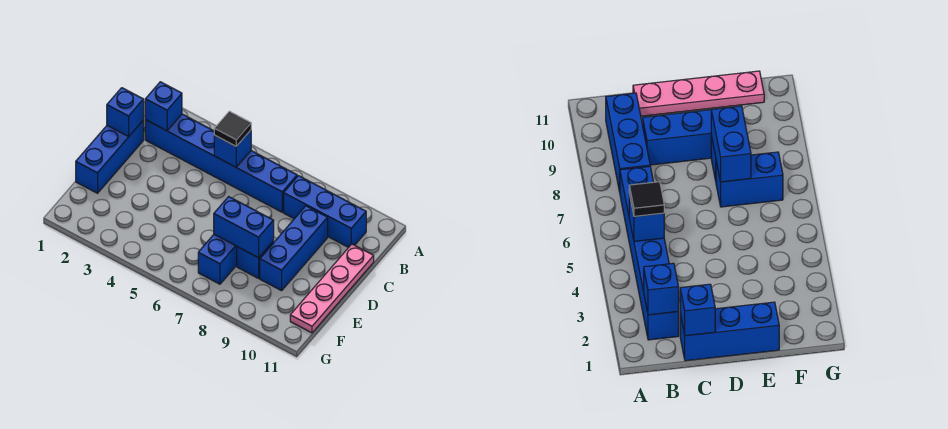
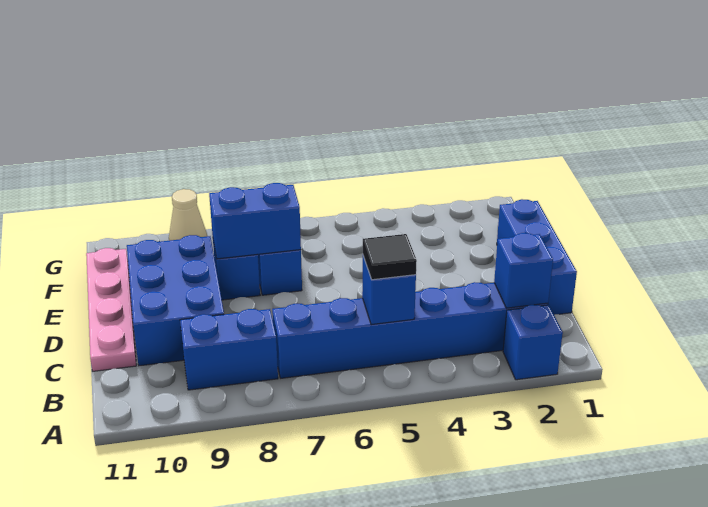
blue 1x3 brick [284,176,366,248] -> blue 1x2 brick [180,309,278,390]
blue 1x1 brick [107,88,144,136] -> blue 1x1 brick moved to [503,305,563,380]
blue 1x3 brick [260,206,328,291] -> blue 2x3 brick [127,235,224,366]
none -> tan 1x1 cone [169,189,207,241]

